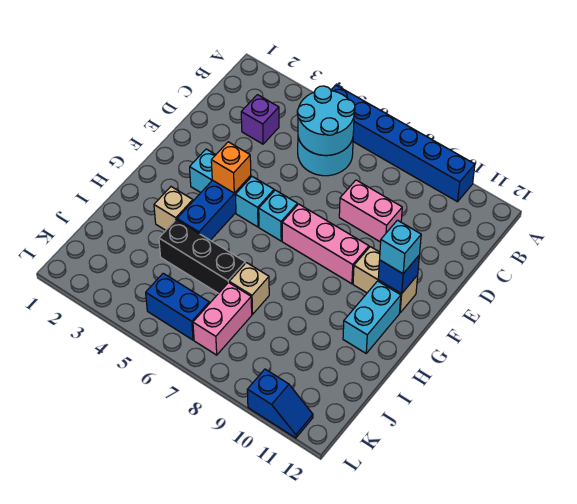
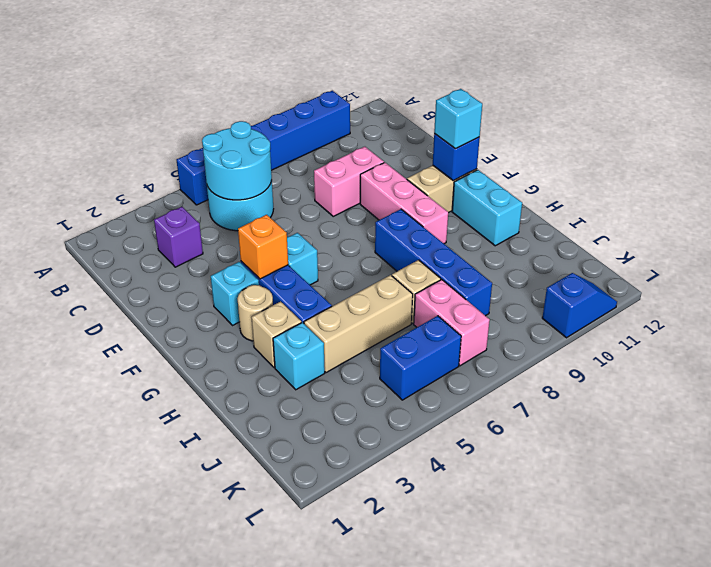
cyan 1x1 brick [259,190,297,241] -> cyan 1x1 brick moved to [273,322,325,390]
pink 1x3 brick [282,204,369,284] -> pink 1x3 brick turned to [360,163,448,244]
none -> tan 1x1 round brick [237,285,273,341]
none -> blue 1x4 brick [375,209,492,316]
black 1x3 brick [159,220,245,293] -> tan 1x3 brick [304,275,413,373]

